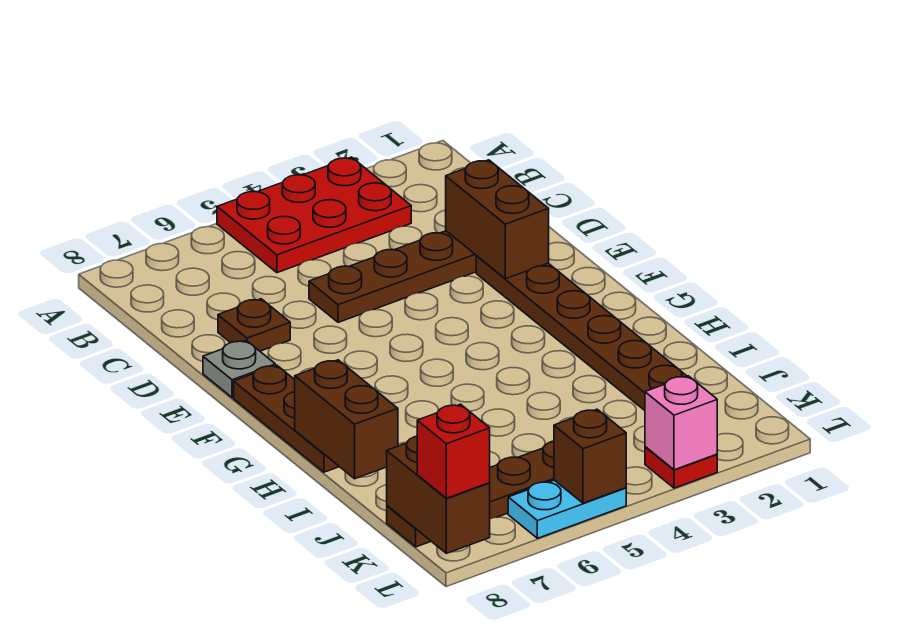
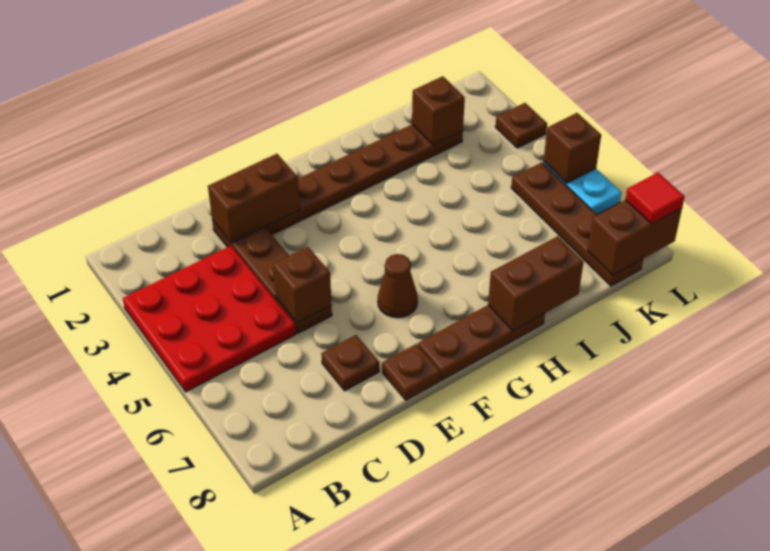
red 2x3 plate [217,157,411,273] -> red 3x3 plate [123,246,296,392]
none -> brown 1x1 brick [273,247,331,323]
grey 1x1 plate [203,340,275,398] -> brown 1x1 plate [382,344,441,400]
none -> brown 1x1 cone [378,254,418,318]
none -> brown 1x1 brick [412,76,465,145]
red 1x1 plate [645,447,717,488] -> brown 1x1 plate [496,103,547,148]
pink 1x1 brick [645,376,717,470] -> none
red 1x1 brick [417,404,490,498] -> red 1x1 tile [625,173,685,224]

